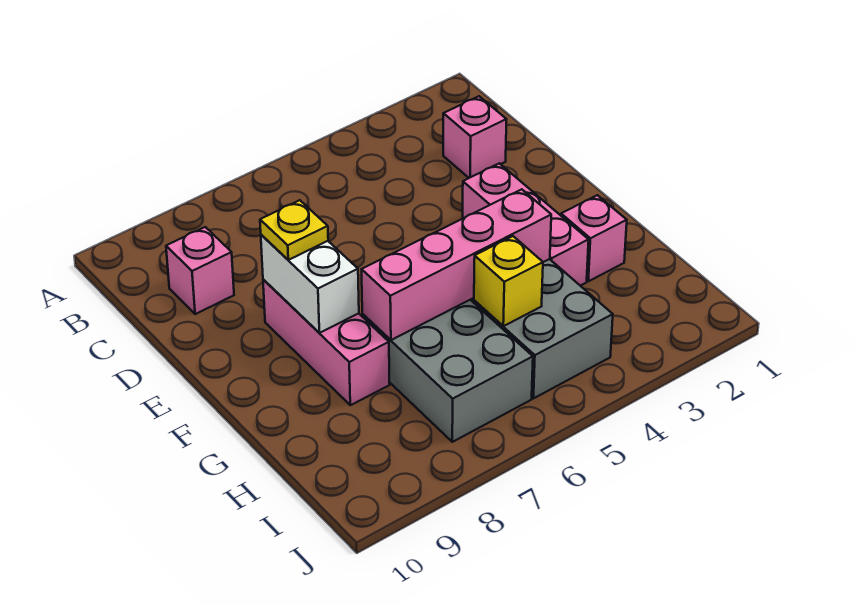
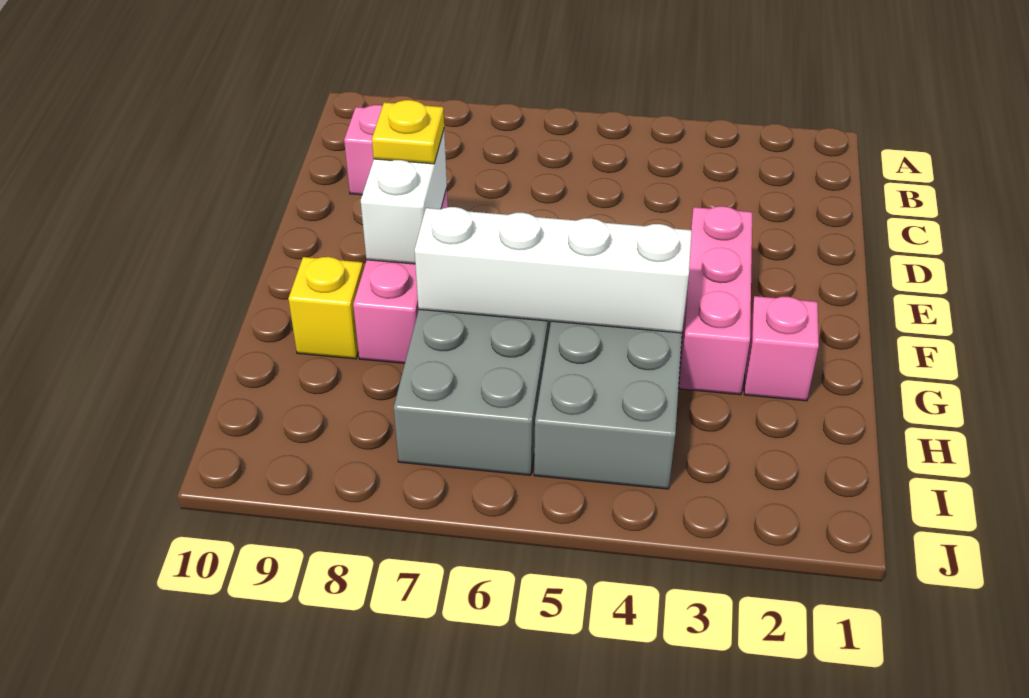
pink 1x1 brick [443,96,507,178] -> none
pink 1x4 brick [361,189,551,340] -> white 1x4 brick [415,207,692,333]
yellow 1x1 brick [474,236,543,326] -> yellow 1x1 brick moved to [288,257,364,359]

